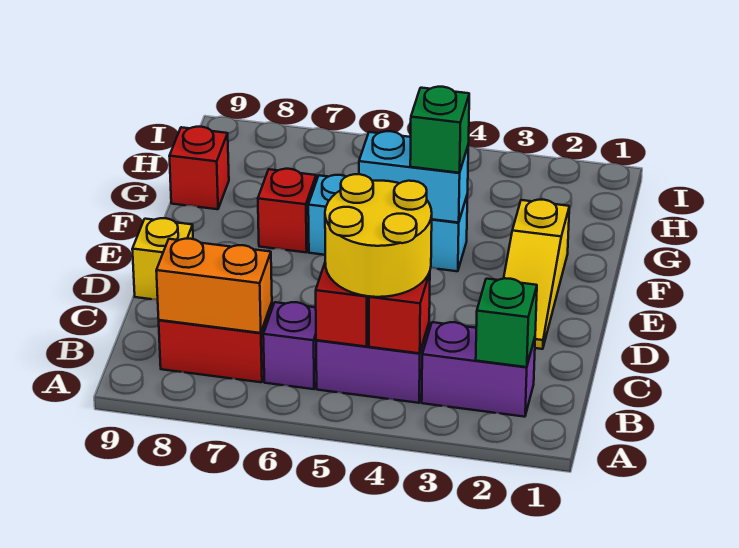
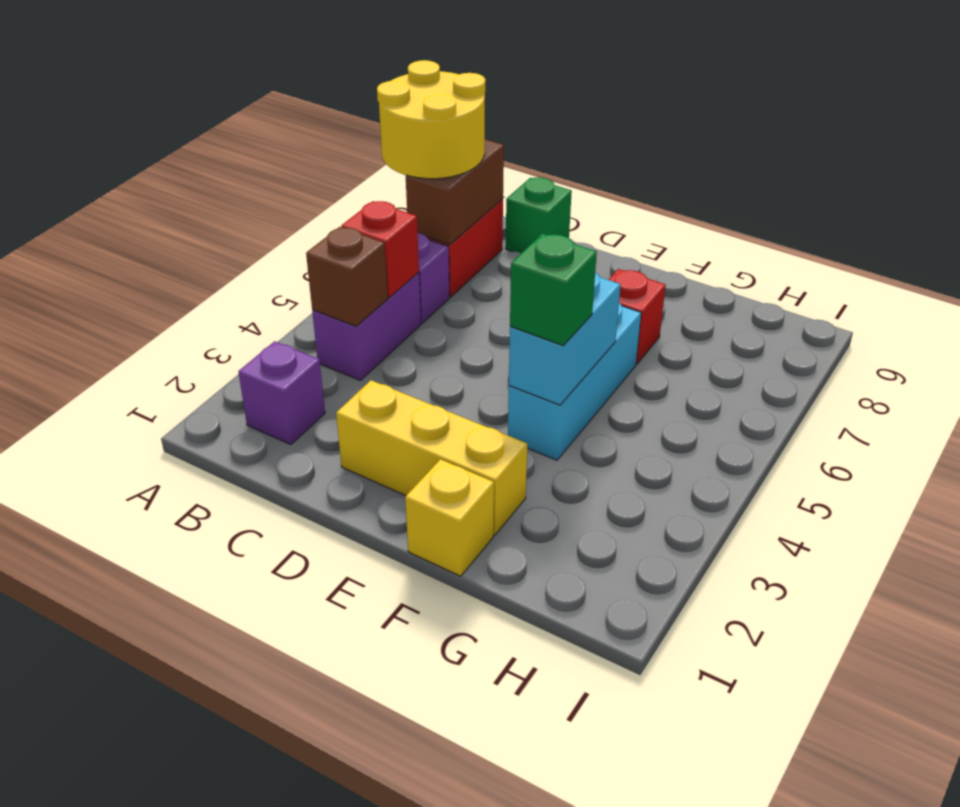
purple 1x2 brick [422,322,535,417] -> purple 1x1 brick [238,341,325,445]
green 1x1 brick [476,278,537,367] -> green 1x1 brick moved to [506,177,572,253]
red 1x1 brick [369,272,430,353] -> brown 1x1 brick [306,227,388,326]
yellow 2x2 round brick [325,174,432,297] -> yellow 2x2 round brick moved to [377,60,485,179]
orange 1x2 brick [156,239,272,333] -> brown 1x2 brick [406,139,504,245]
yellow 1x3 slope [504,200,569,349] -> yellow 1x3 brick [336,380,527,535]
yellow 1x1 brick [132,218,193,300] -> yellow 1x1 brick moved to [405,459,494,576]
red 1x1 brick [169,127,229,209] -> none

